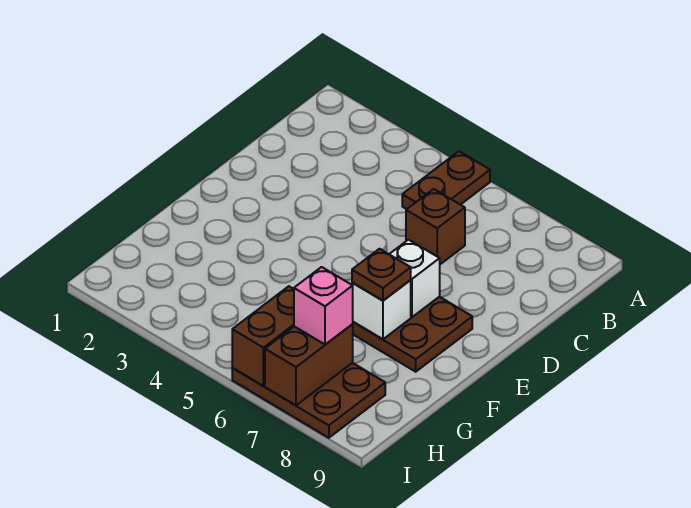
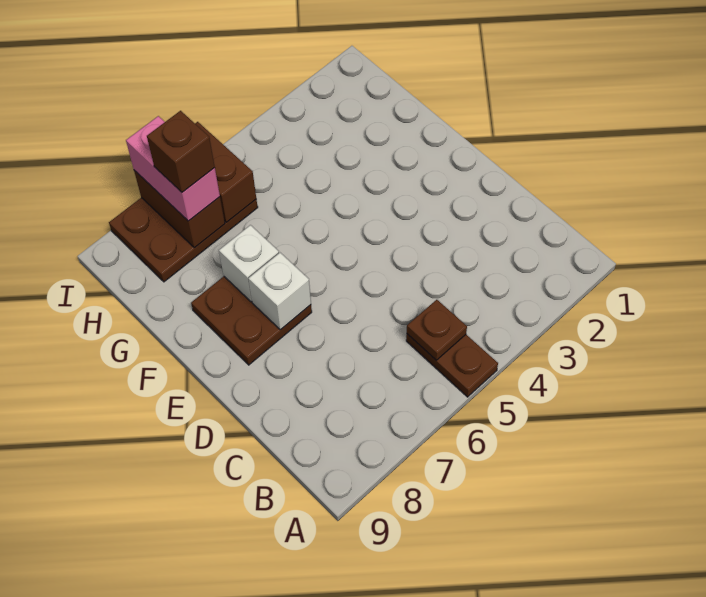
brown 1x1 brick [406,189,465,264] -> brown 1x1 brick moved to [147,111,215,192]
brown 1x1 plate [352,249,411,301] -> brown 1x1 plate moved to [407,300,467,360]
pink 1x1 brick [294,267,353,345] -> pink 1x2 brick [126,116,220,221]

